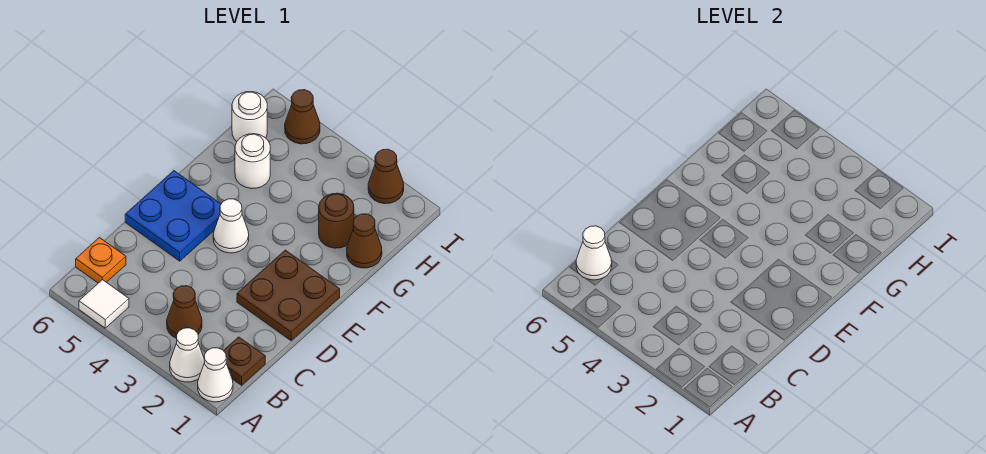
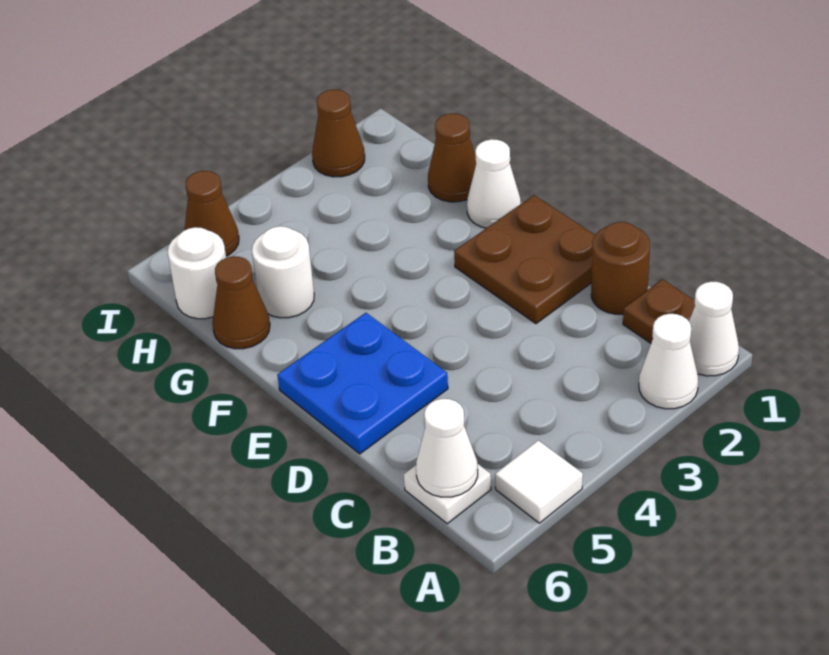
brown 1x1 cone [167,286,202,338] -> brown 1x1 cone moved to [212,256,270,349]
orange 1x1 plate [76,238,126,283] -> white 1x1 plate [404,464,491,524]
white 1x1 cone [213,199,249,253] -> white 1x1 cone moved to [467,139,521,228]
brown 1x1 round brick [319,193,354,248] -> brown 1x1 round brick moved to [591,222,650,314]

